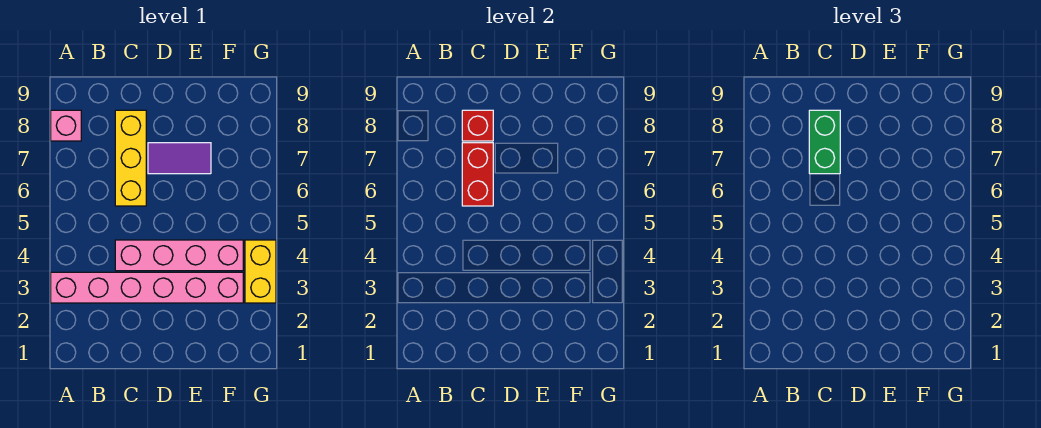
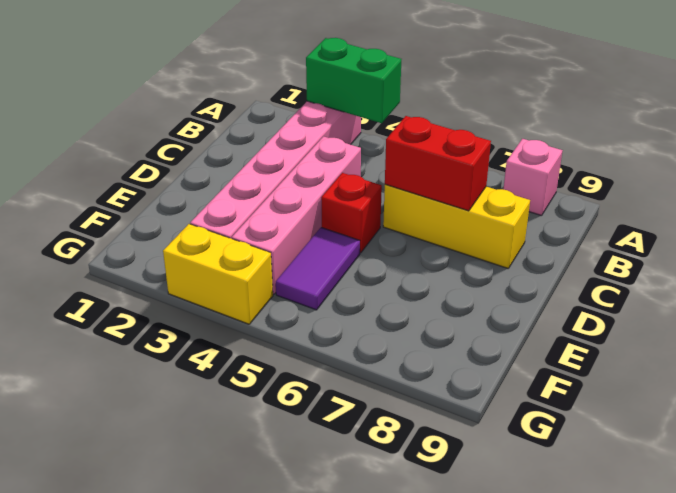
green 1x2 brick [809,110,840,174] -> green 1x2 brick moved to [306,38,402,123]
red 1x1 brick [462,110,493,141] -> red 1x1 brick moved to [321,173,382,253]
purple 1x2 tile [148,143,211,174] -> purple 1x2 tile moved to [276,227,360,310]

